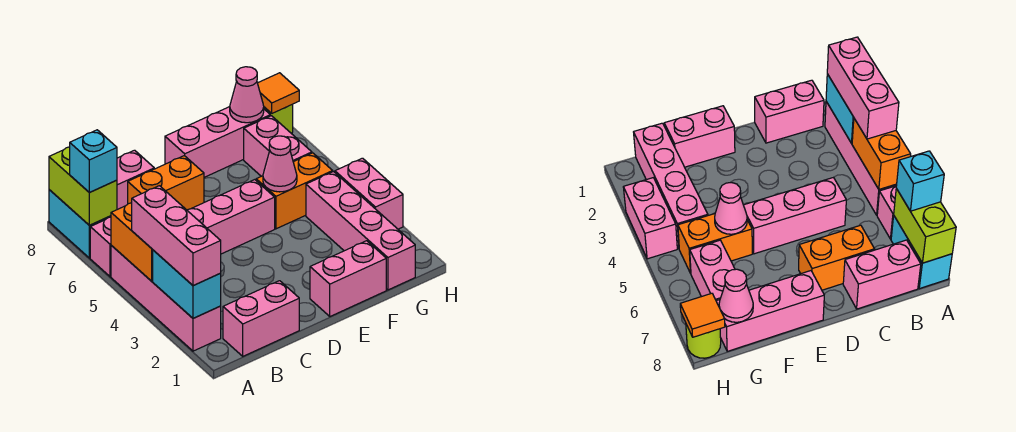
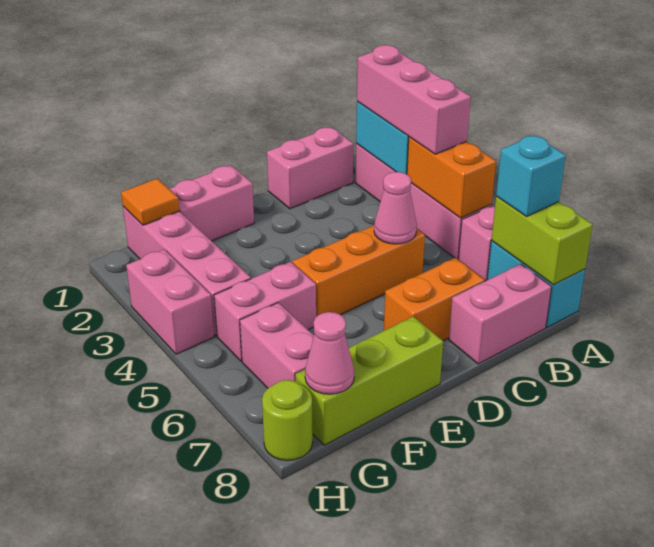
pink 1x3 brick [187,180,275,254] -> orange 1x3 brick [292,226,425,317]
pink 1x3 brick [165,107,270,177] -> lime 1x3 brick [295,316,443,445]
orange 1x2 brick [256,153,333,229] -> pink 1x2 brick [214,262,316,361]
pink 1x1 cone [263,136,297,192] -> pink 1x1 cone moved to [374,172,417,244]
orange 1x1 tile [258,73,299,113] -> orange 1x1 tile moved to [121,178,179,225]

